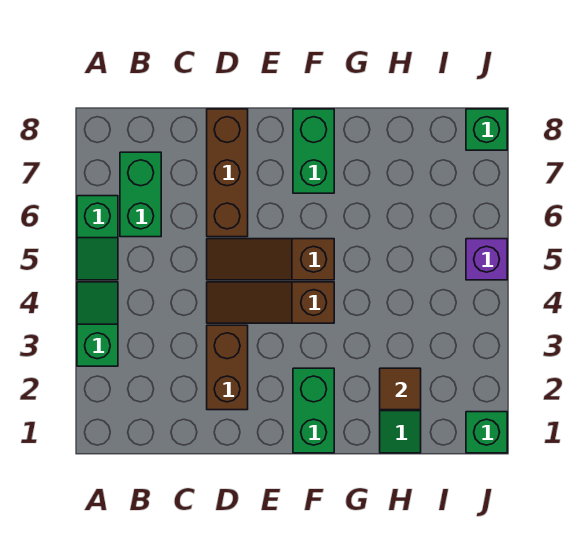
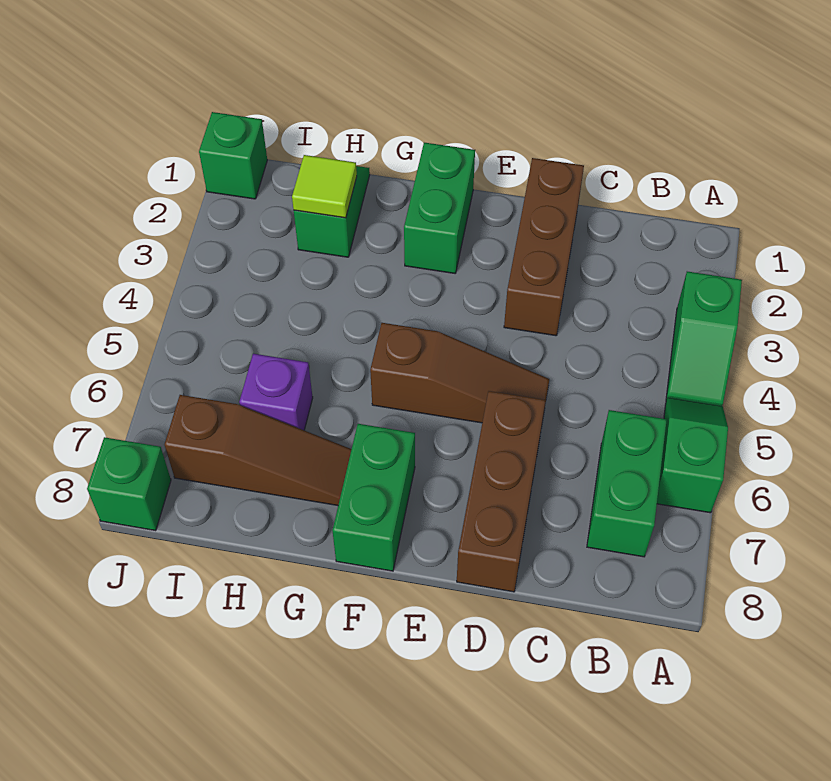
brown 1x2 brick [207,325,248,410] -> brown 1x3 brick [504,158,584,336]
brown 1x3 slope [207,282,334,323] -> brown 1x3 slope moved to [165,395,352,505]
brown 1x1 tile [380,368,421,410] -> lime 1x1 tile [292,155,357,218]
purple 1x1 brick [466,239,507,280] -> purple 1x1 brick moved to [239,353,313,430]

